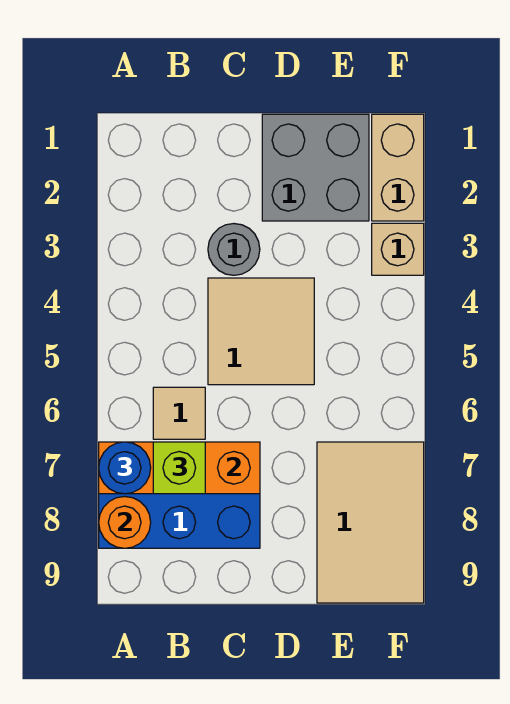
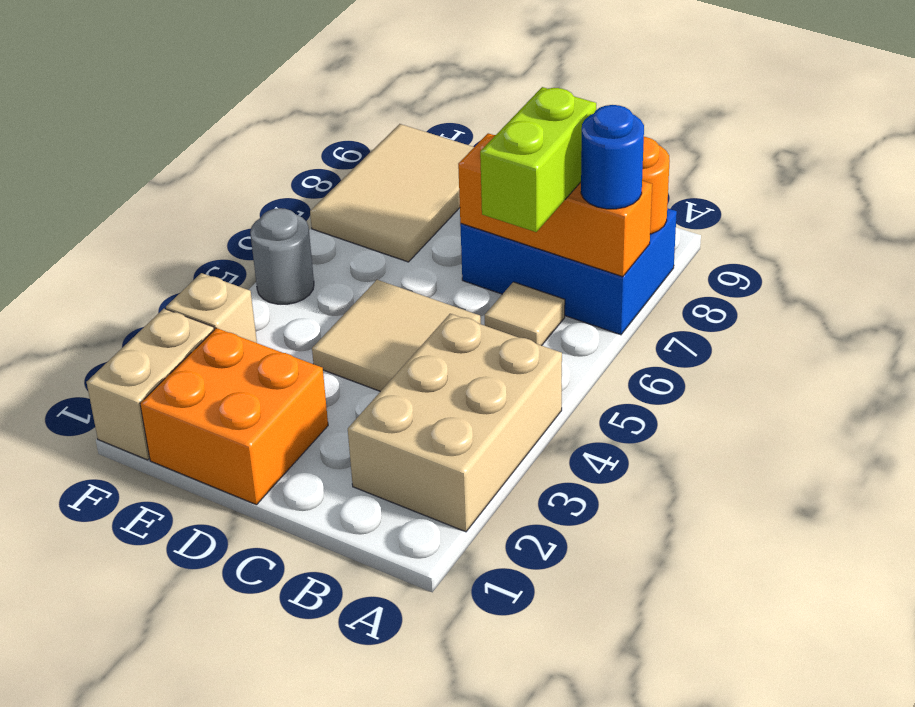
none -> tan 2x3 brick [348,314,562,532]
lime 1x1 brick [153,442,205,494] -> lime 1x2 brick [480,87,596,232]
grey 1x1 round brick [208,224,260,275] -> grey 1x1 round brick moved to [250,208,314,304]
grey 2x2 brick [262,114,369,221] -> orange 2x2 brick [140,328,328,505]

